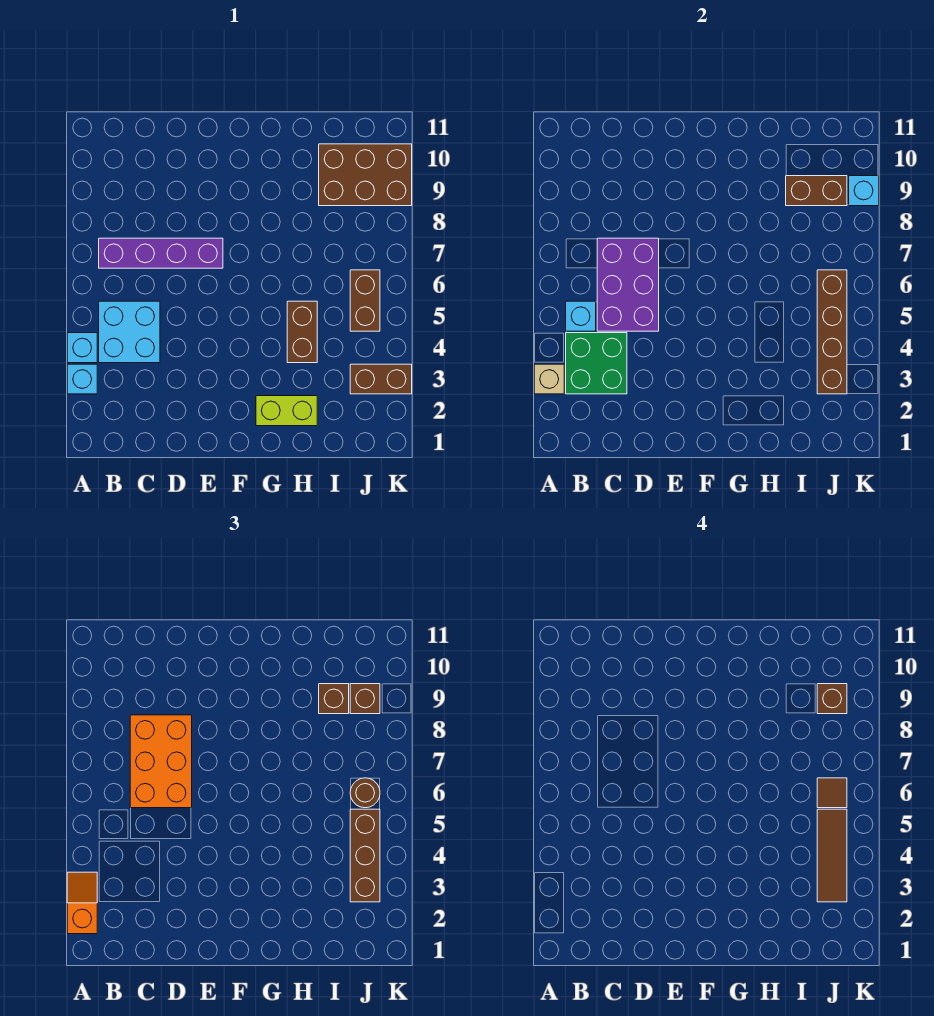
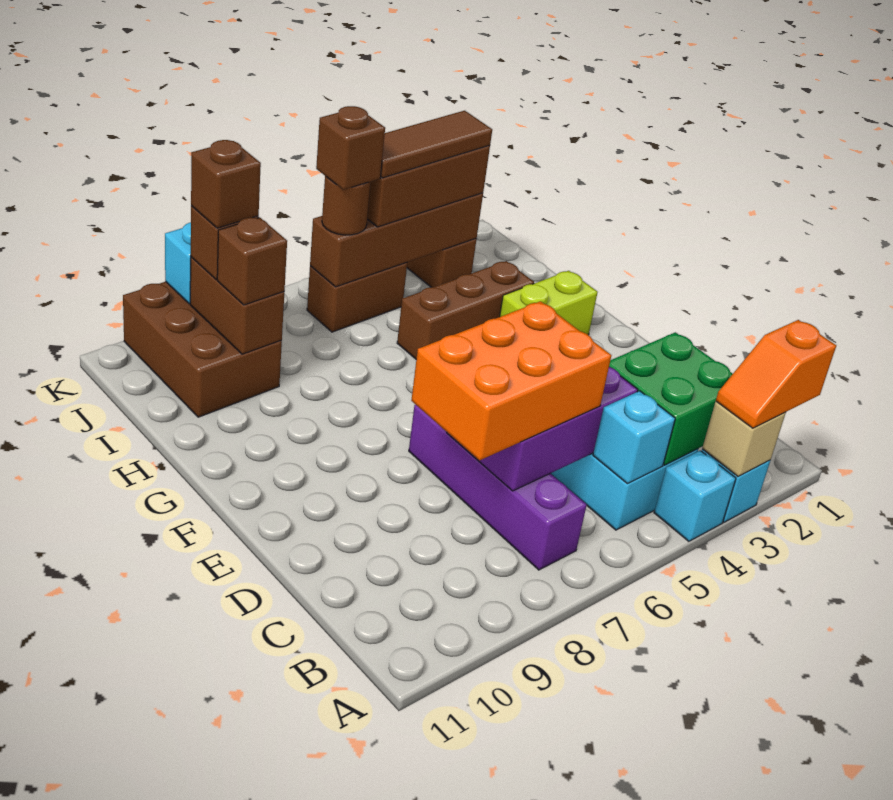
lime 1x2 brick [256,396,317,426] -> lime 1x2 brick turned to [500,271,598,335]
brown 1x2 brick [287,301,317,363] -> brown 1x3 brick [397,261,534,359]
brown 1x1 tile [817,778,847,808] -> brown 1x1 brick [316,106,385,190]

